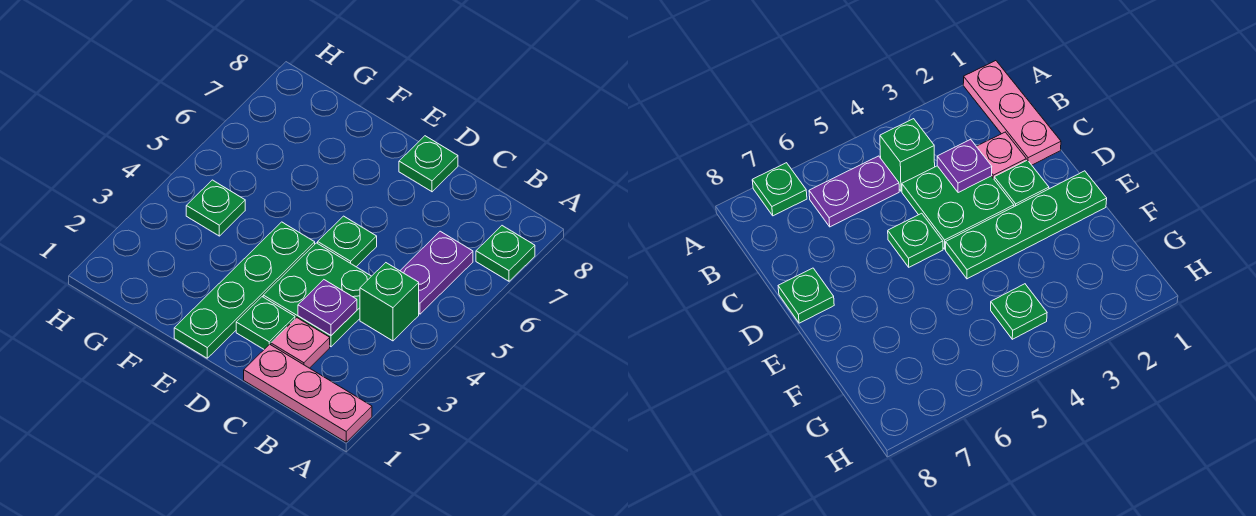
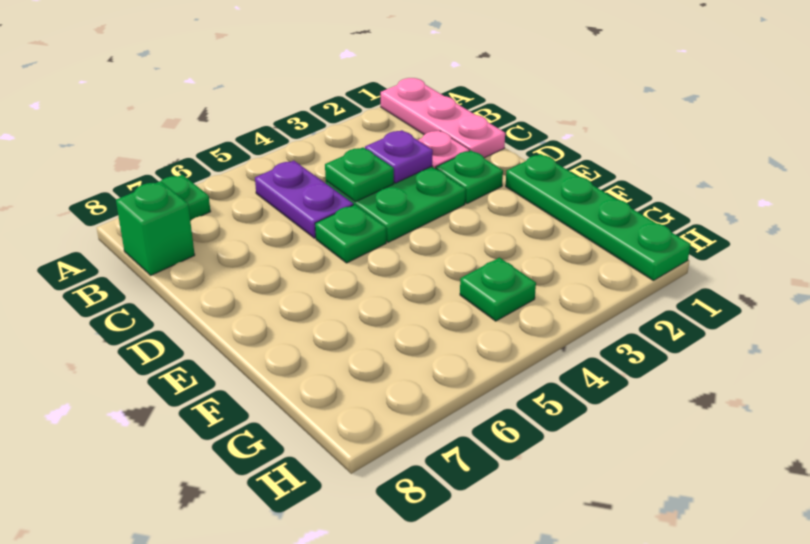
green 1x1 brick [360,263,419,341] -> green 1x1 brick moved to [116,181,195,275]
purple 1x2 plate [400,231,473,314] -> purple 1x2 plate turned to [255,161,353,238]
green 1x1 plate [399,136,458,192] -> green 1x1 plate moved to [325,147,394,202]
green 1x4 plate [174,222,315,358] -> green 1x4 plate turned to [506,154,691,281]

